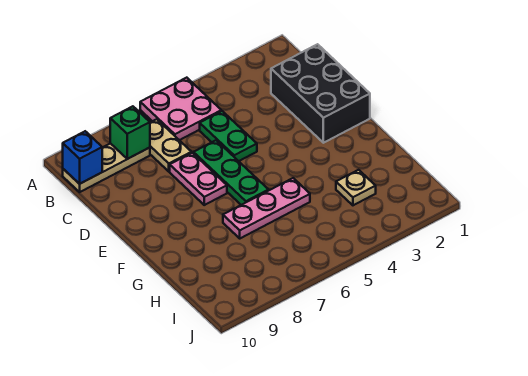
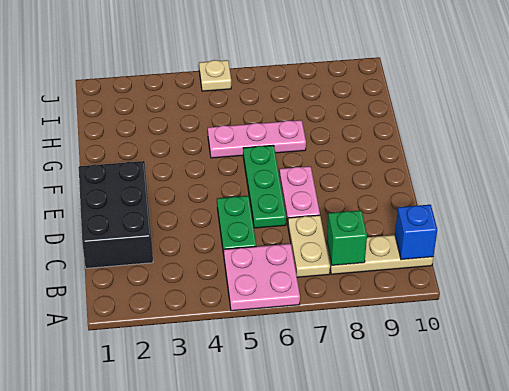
tan 1x1 plate [336,170,376,205] -> tan 1x1 plate moved to [199,60,231,91]

